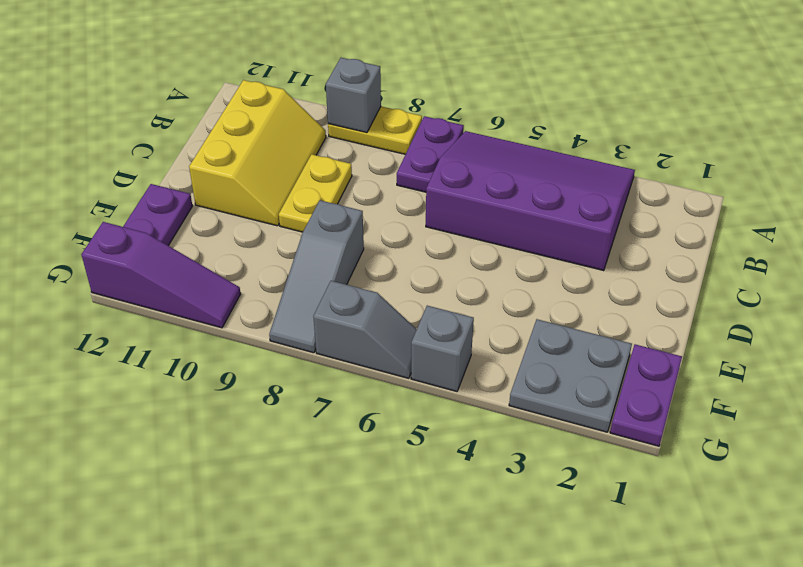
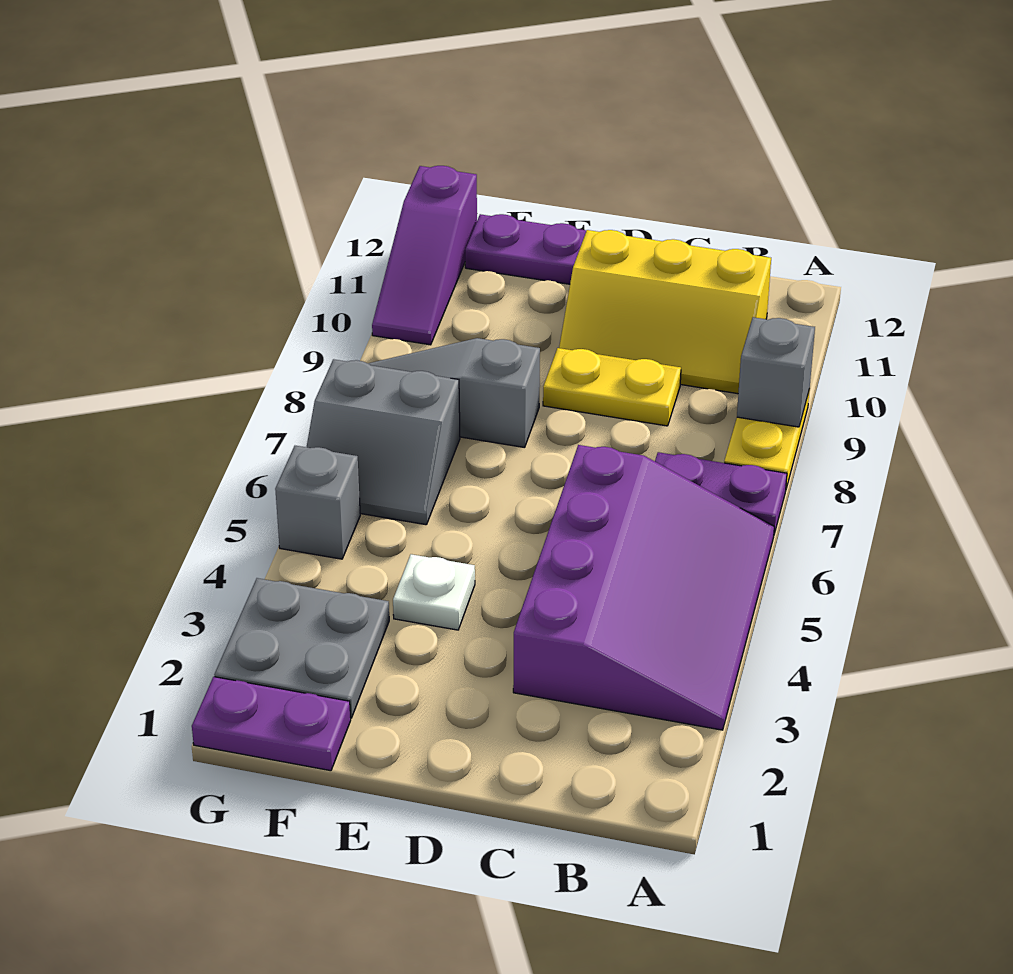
none -> white 1x1 plate [393,554,475,630]
grey 1x2 slope [313,281,417,378] -> grey 2x2 slope [307,359,460,525]

